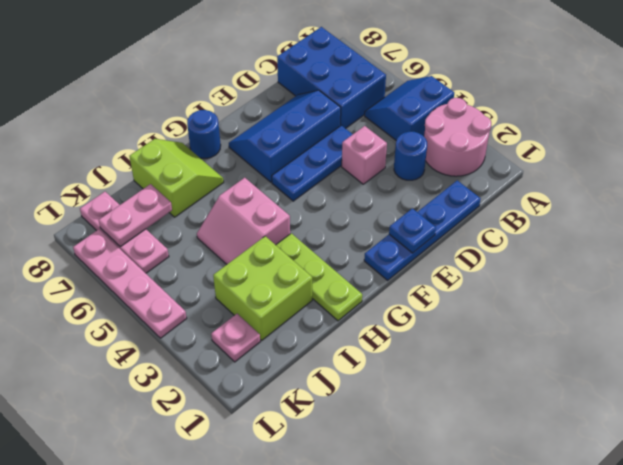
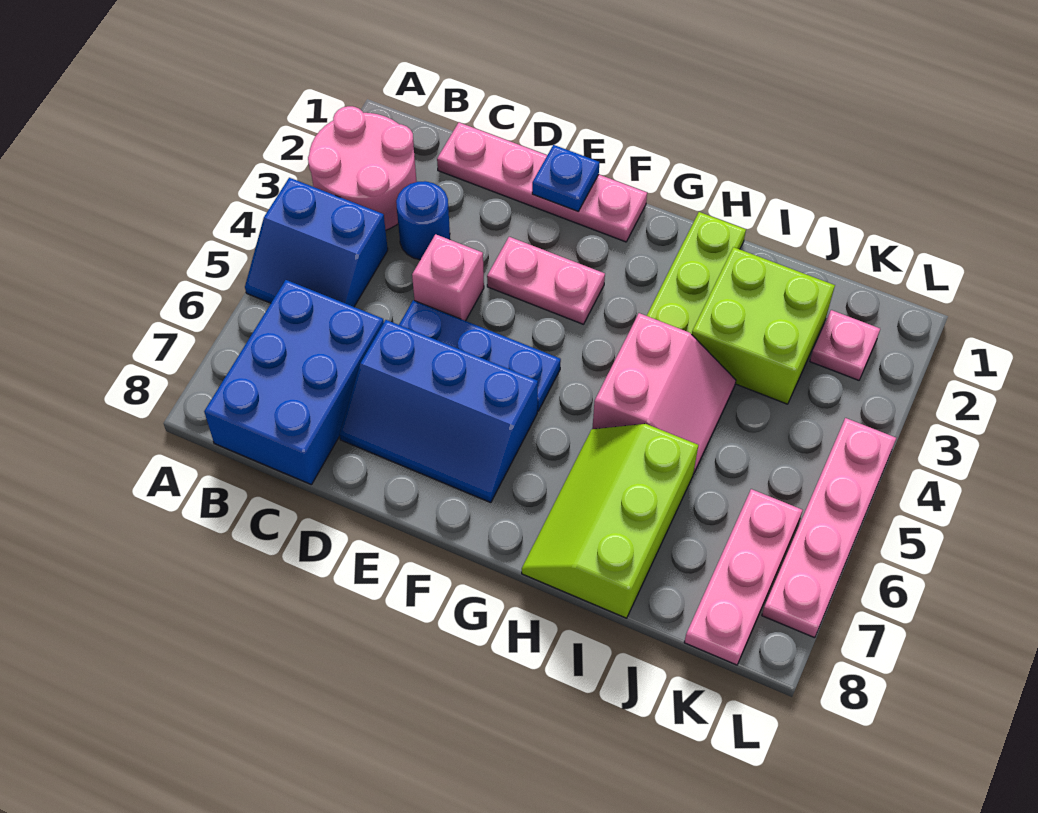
blue 1x4 plate [364,181,481,280] -> pink 1x4 plate [437,123,647,242]
blue 1x1 round brick [187,110,221,158] -> none
lime 2x2 slope [129,139,224,217] -> lime 2x3 slope [522,424,698,618]
pink 1x2 plate [99,184,172,247] -> pink 1x2 plate moved to [487,237,605,324]

